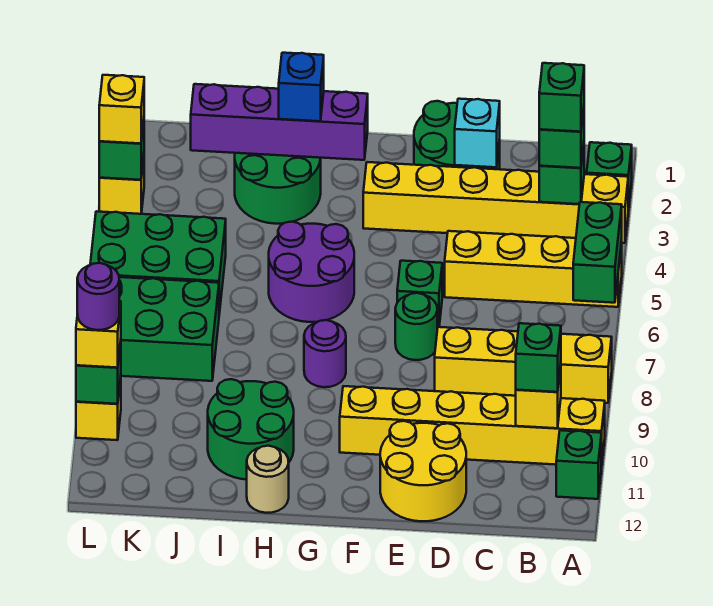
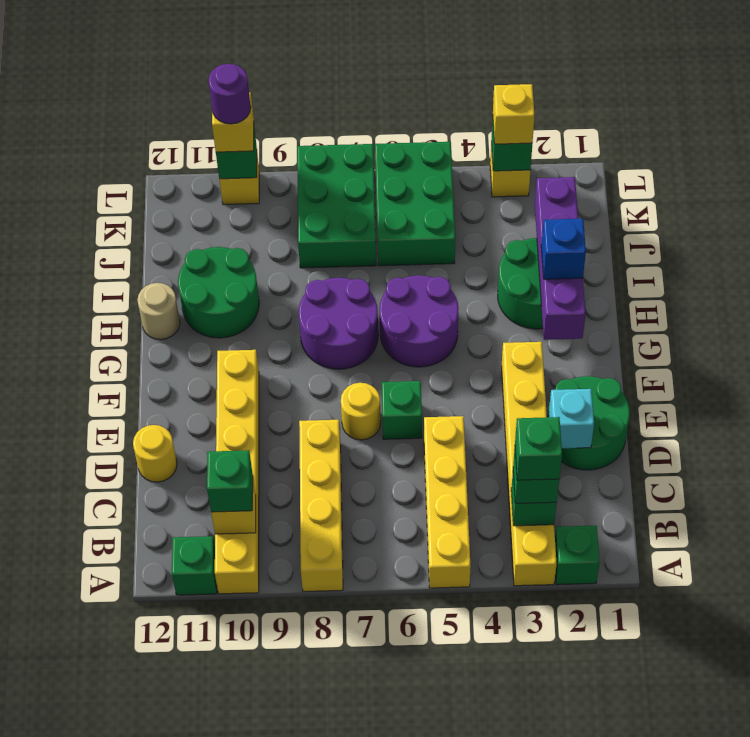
green 1x2 brick [573,202,622,303] -> none
yellow 2x2 round brick [380,421,466,521] -> yellow 1x1 round brick [133,425,177,482]
green 1x1 round brick [395,293,437,360] -> yellow 1x1 round brick [341,383,381,440]
purple 1x1 round brick [304,320,346,387] -> purple 2x2 round brick [299,278,378,369]

